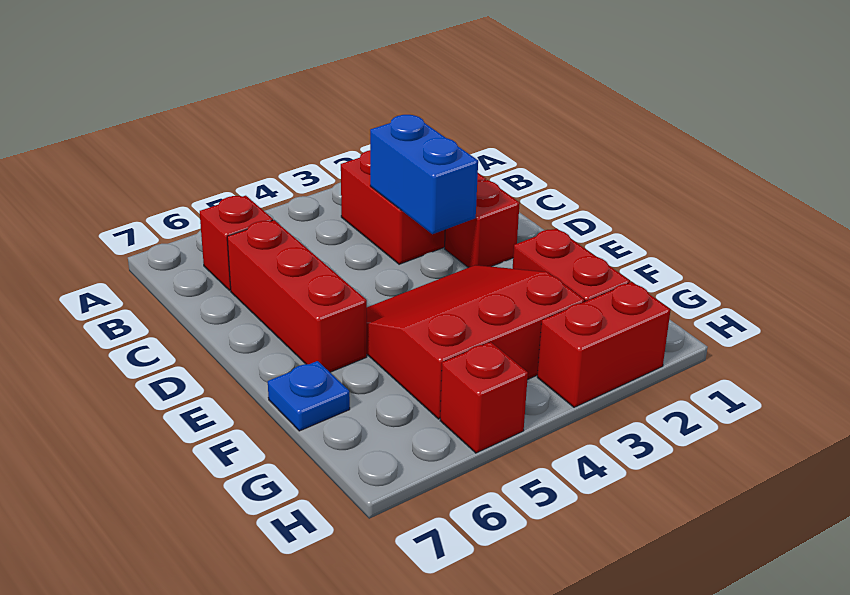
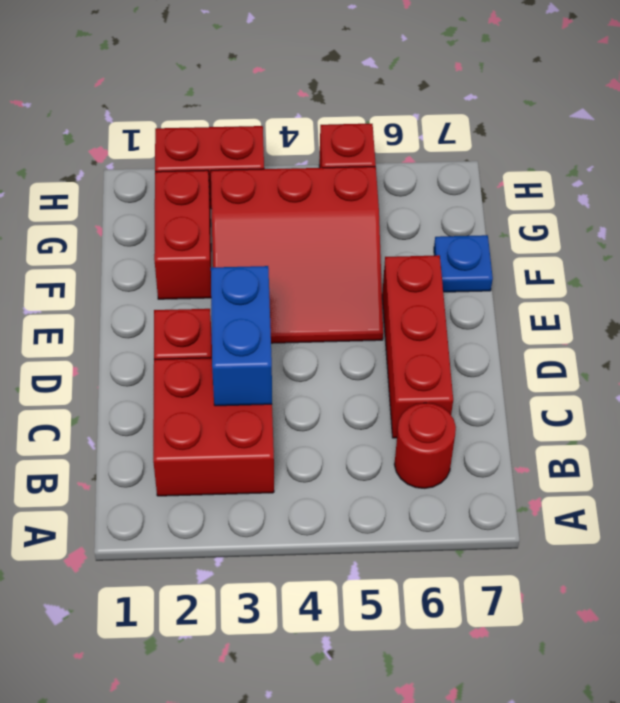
red 1x1 brick [200,196,273,291] -> red 1x1 round brick [394,403,456,488]

